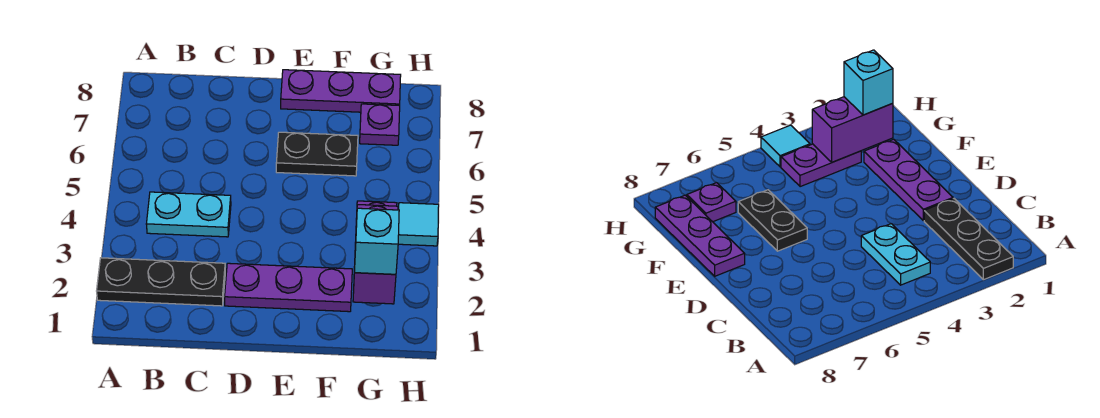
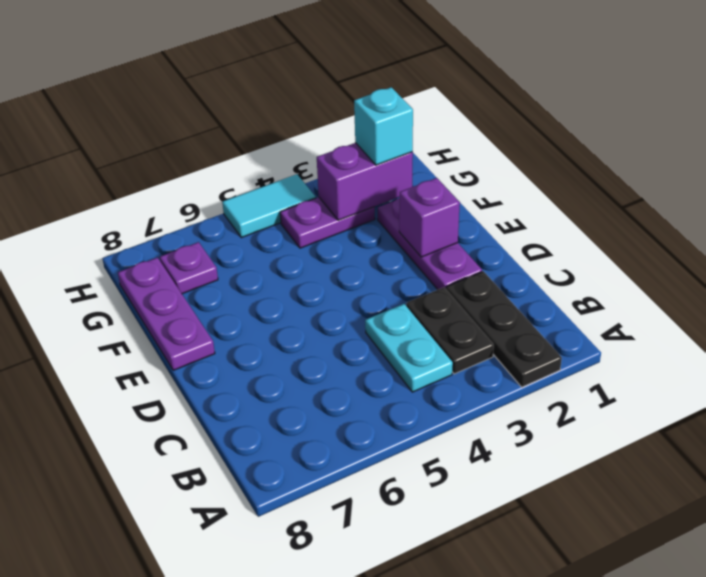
none -> purple 1x1 brick [399,178,460,257]
black 1x2 plate [276,132,358,176] -> black 1x2 plate moved to [406,287,494,374]
cyan 1x1 tile [398,203,439,246] -> cyan 1x2 tile [222,174,316,238]

